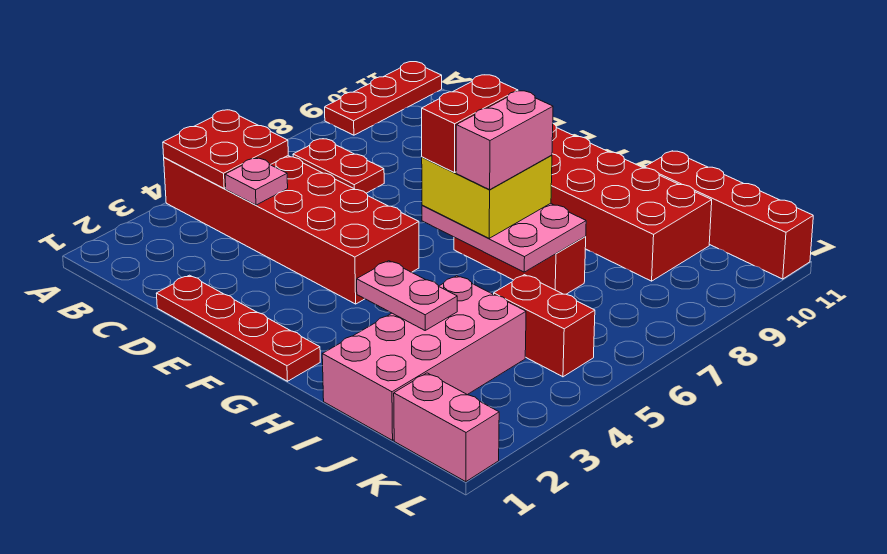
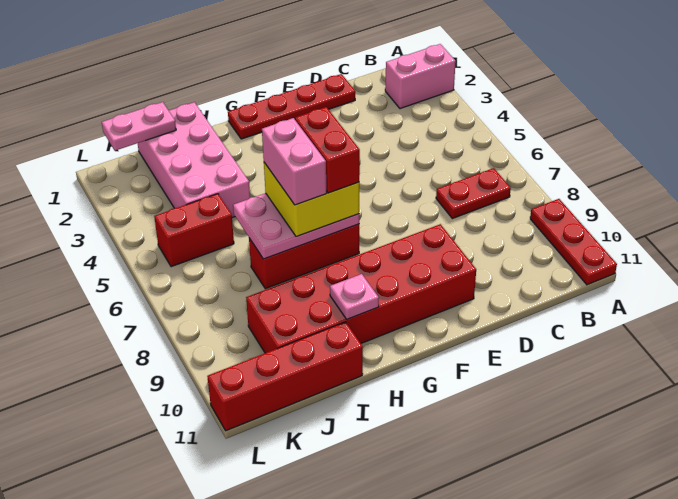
red 2x6 brick [164,156,419,304] -> none
red 2x2 plate [163,110,288,188] -> none
pink 1x1 plate [225,158,288,205] -> pink 1x1 plate moved to [330,274,379,319]
pink 1x2 plate [357,261,457,330] -> pink 1x2 plate moved to [102,102,176,151]
pink 1x2 brick [394,373,499,482] -> pink 1x2 brick moved to [385,44,456,109]

